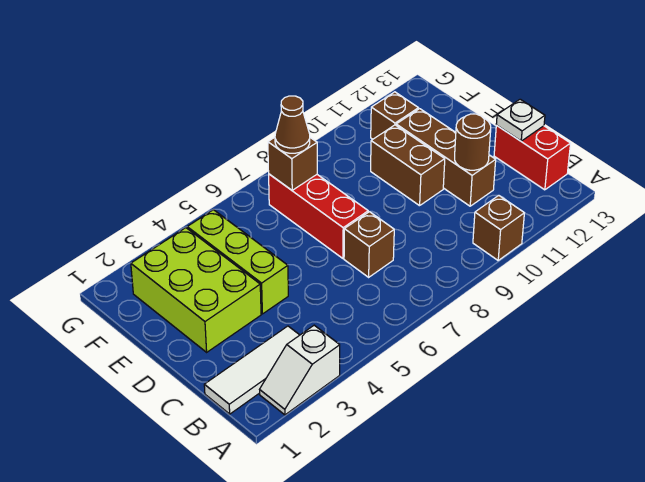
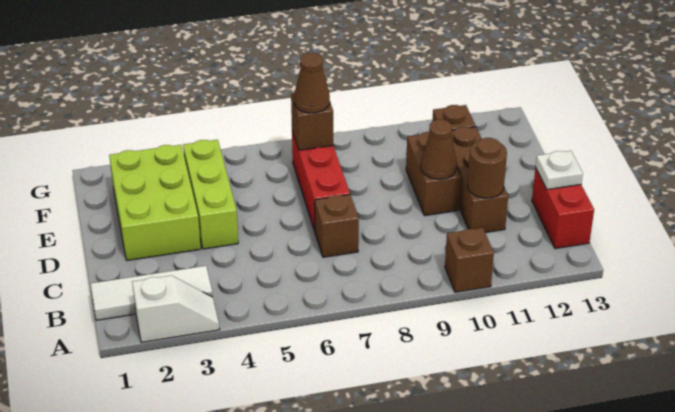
white 1x2 slope [260,325,340,415] -> white 1x2 slope turned to [132,275,220,342]
none -> brown 1x1 cone [421,119,457,179]

